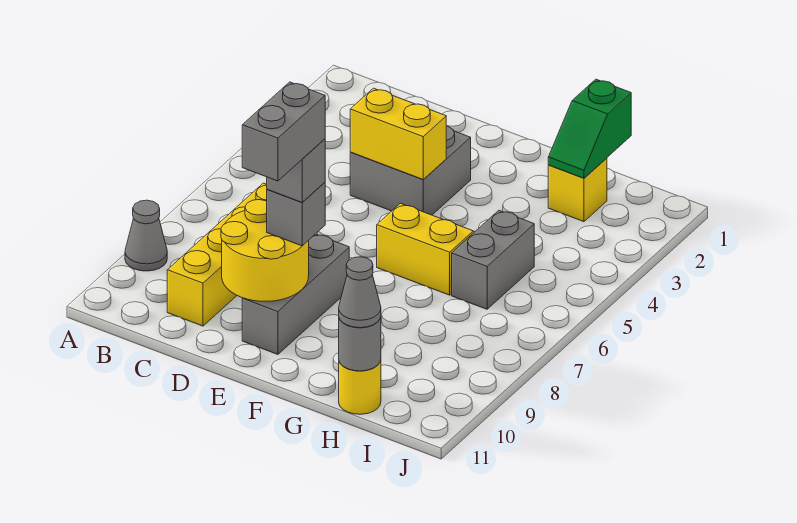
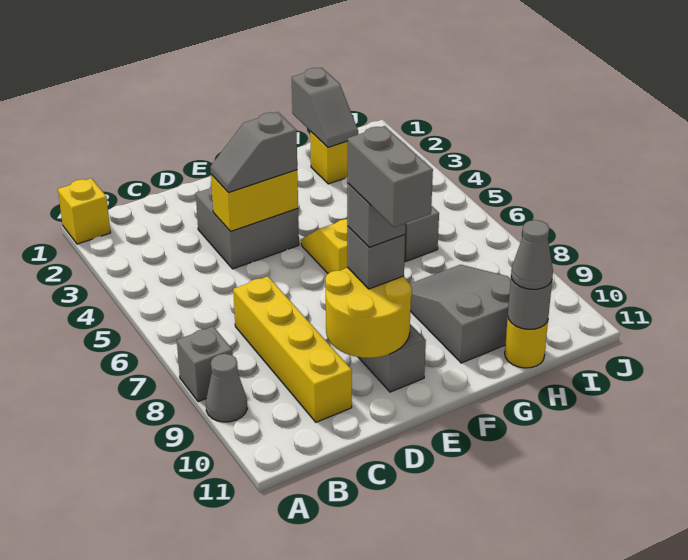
none -> yellow 1x1 brick [58,178,111,244]
none -> grey 1x1 brick [177,327,233,402]
none -> grey 1x2 slope [210,112,297,193]
none -> grey 2x3 slope [410,265,511,363]
green 1x2 slope [548,79,631,178] -> grey 1x2 slope [292,68,358,148]

